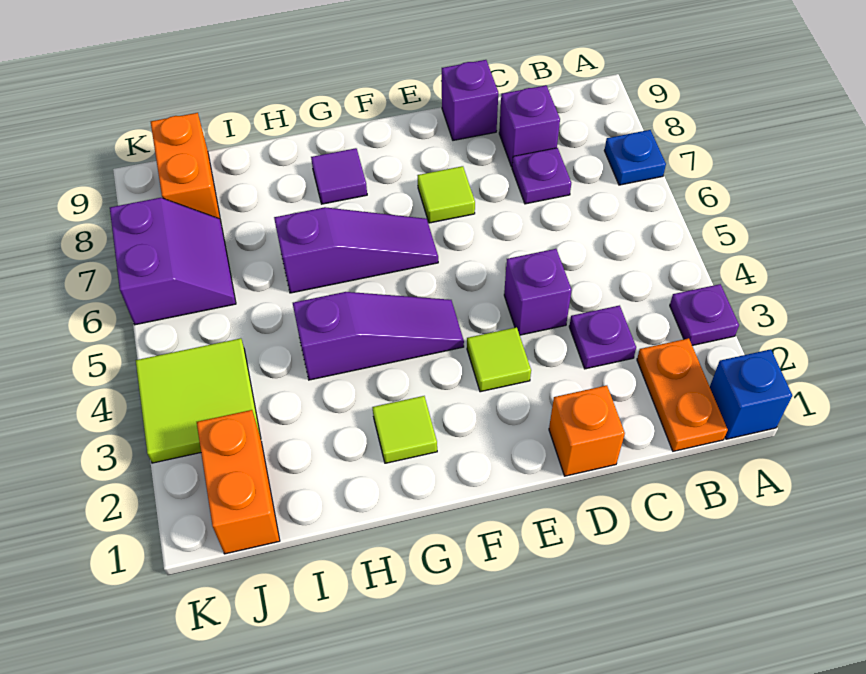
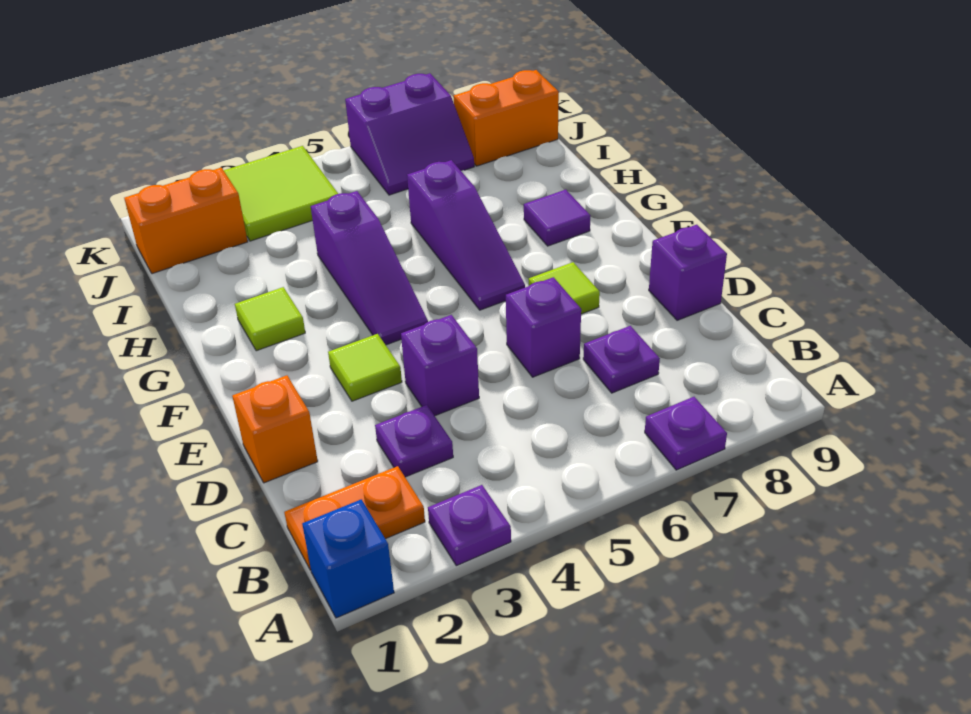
blue 1x1 plate [604,130,666,185] -> purple 1x1 plate [645,397,727,470]
purple 1x1 brick [499,85,560,167] -> purple 1x1 brick moved to [506,277,581,377]

